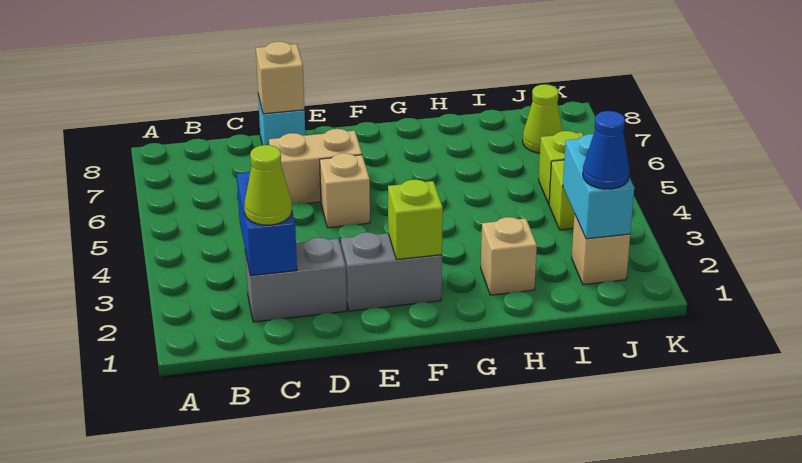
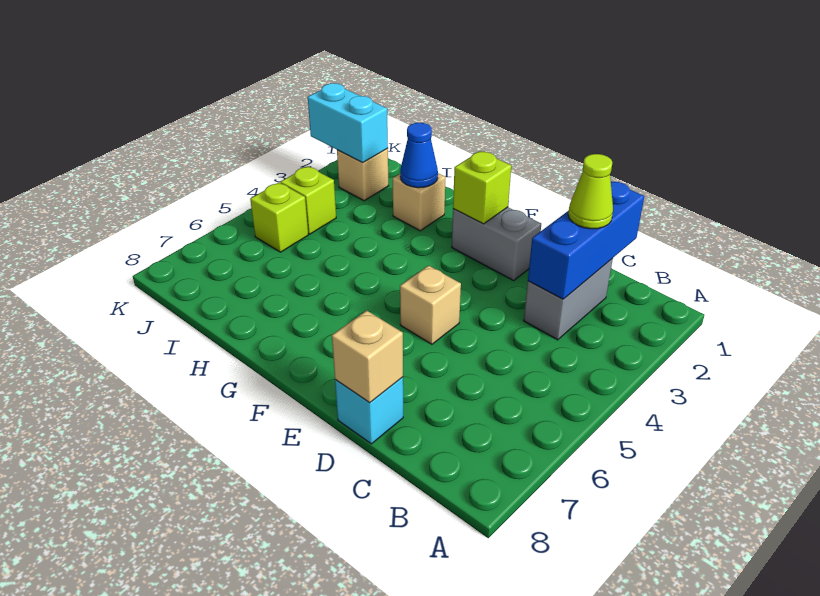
grey 1x2 brick [245,237,347,322] -> grey 1x2 brick turned to [524,259,613,340]
blue 1x2 brick [237,171,297,276] -> blue 1x3 brick [528,182,644,299]
tan 1x2 brick [269,129,362,204] -> none
cyan 1x2 brick [563,134,634,239] -> cyan 1x2 brick turned to [308,83,388,163]
blue 1x1 cone [583,111,630,189] -> blue 1x1 cone moved to [400,123,438,188]
lime 1x1 cone [523,84,563,153] -> none

